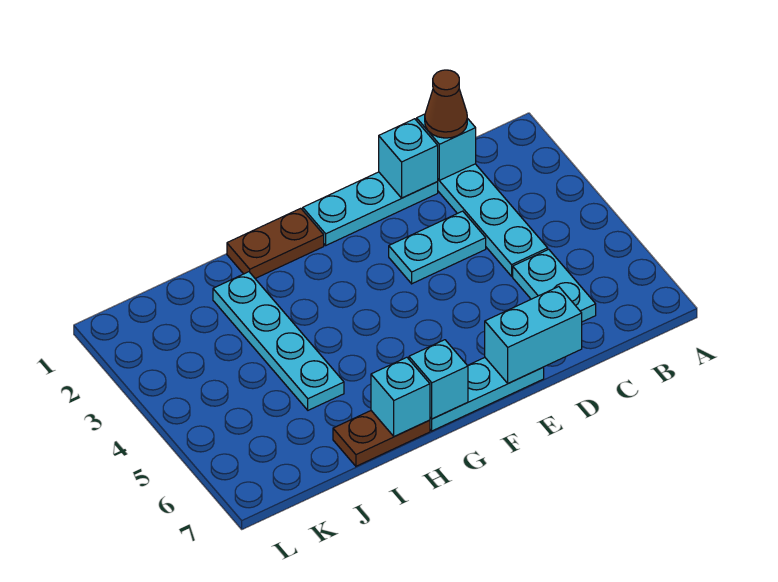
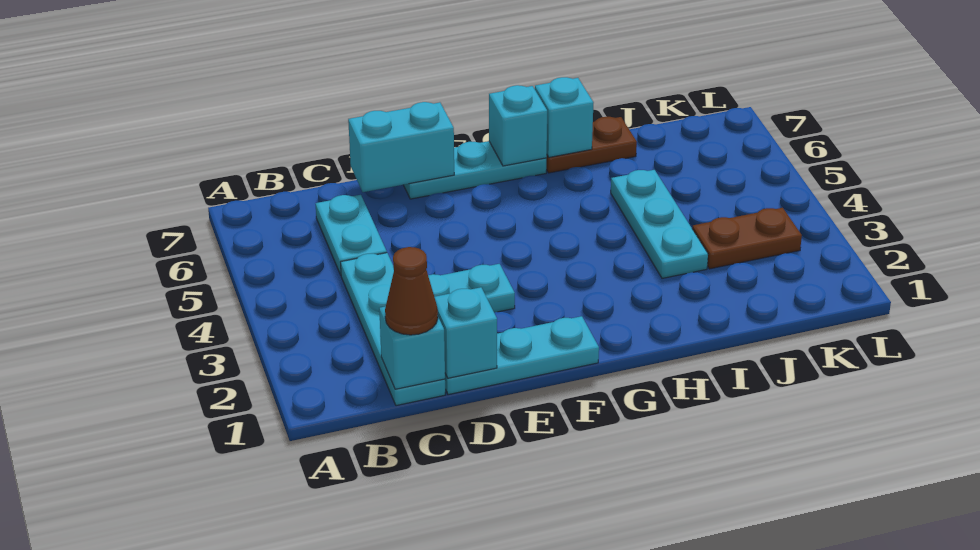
brown 1x2 plate [227,208,324,278] -> brown 1x2 plate moved to [692,208,802,269]
cyan 1x4 plate [213,272,344,410] -> cyan 1x3 plate [611,170,708,278]

